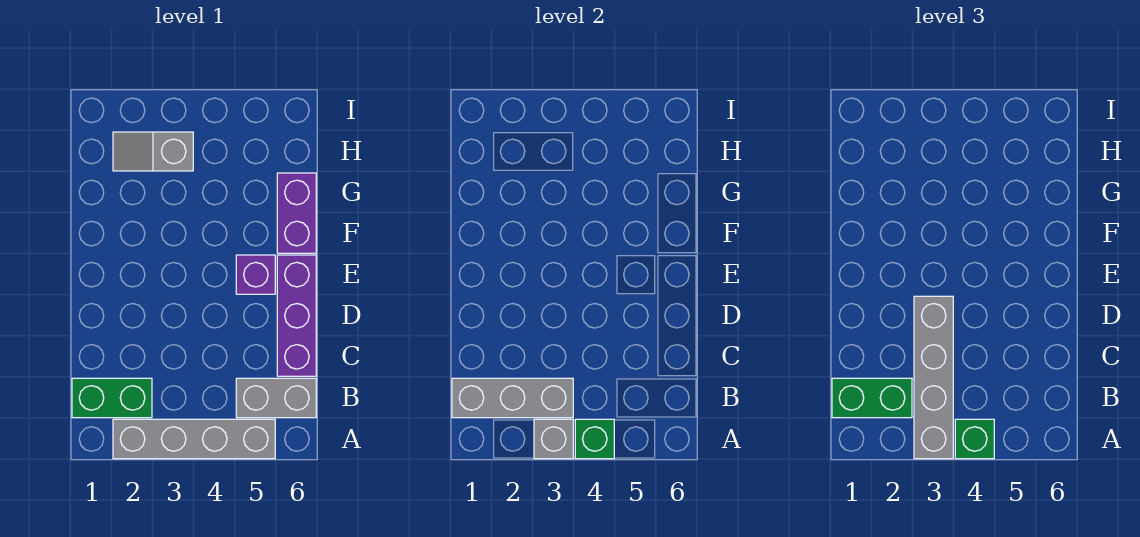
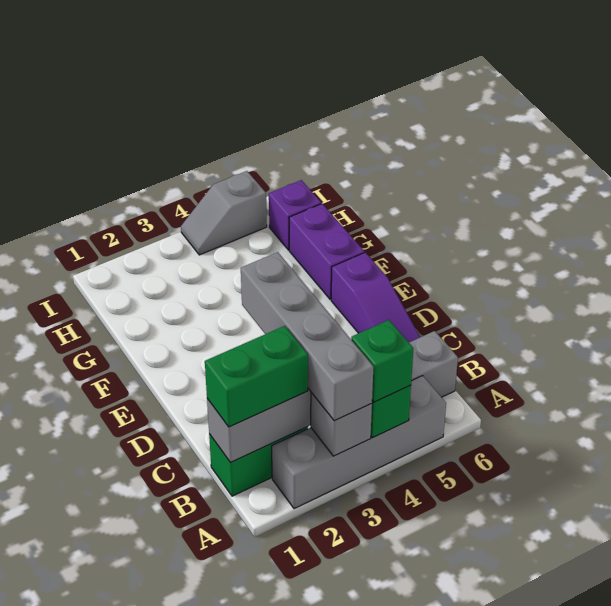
purple 1x3 brick [277,255,316,376] -> purple 1x3 slope [331,252,420,342]
purple 1x1 brick [236,255,275,294] -> purple 1x1 brick moved to [269,180,321,250]
grey 1x2 slope [113,132,193,171] -> grey 1x2 slope moved to [181,171,267,255]

